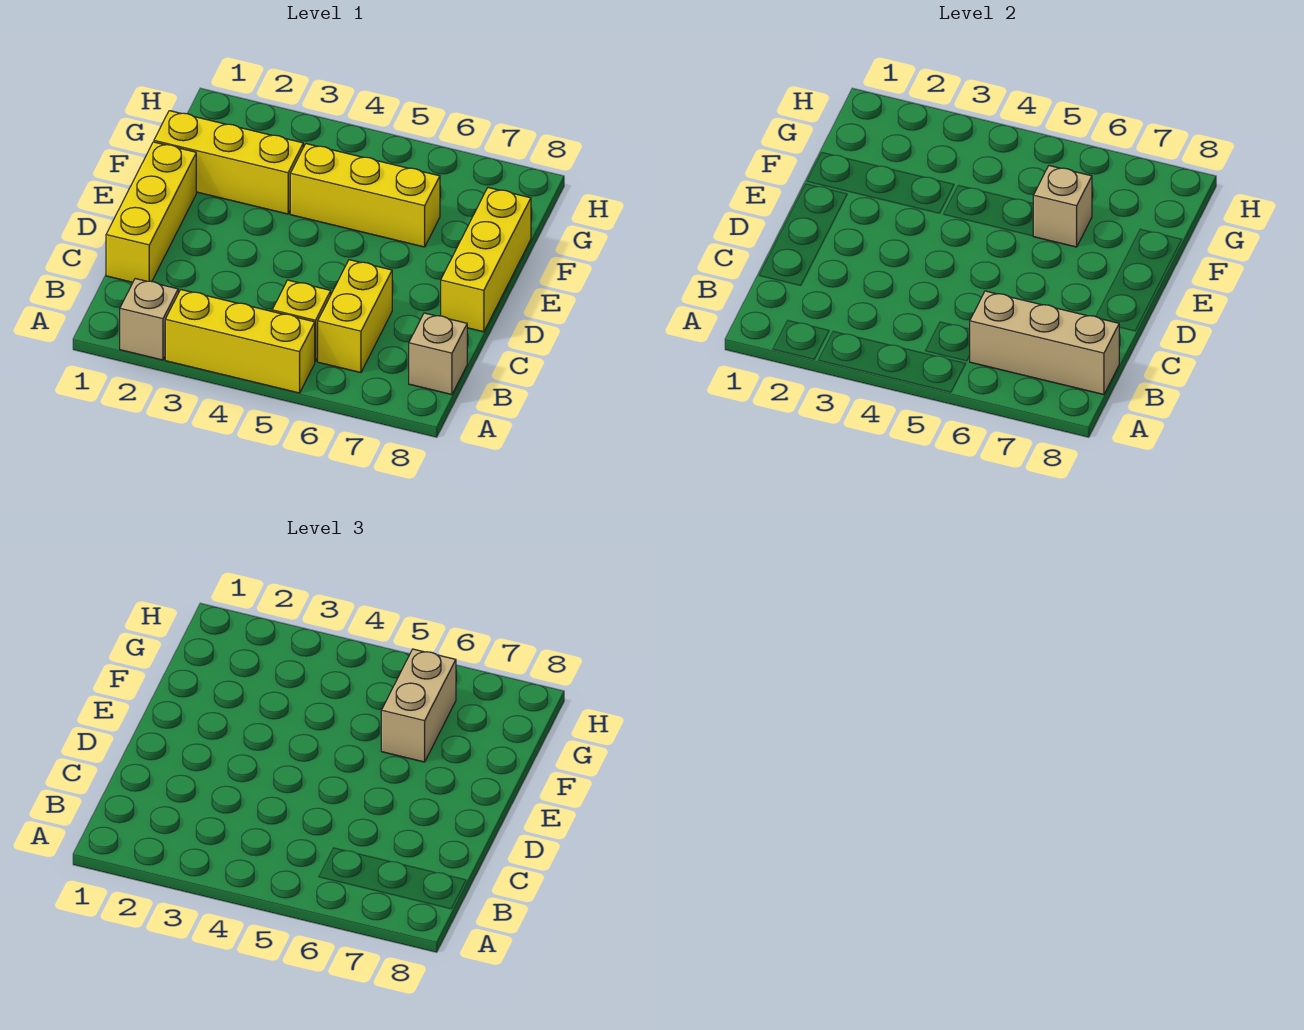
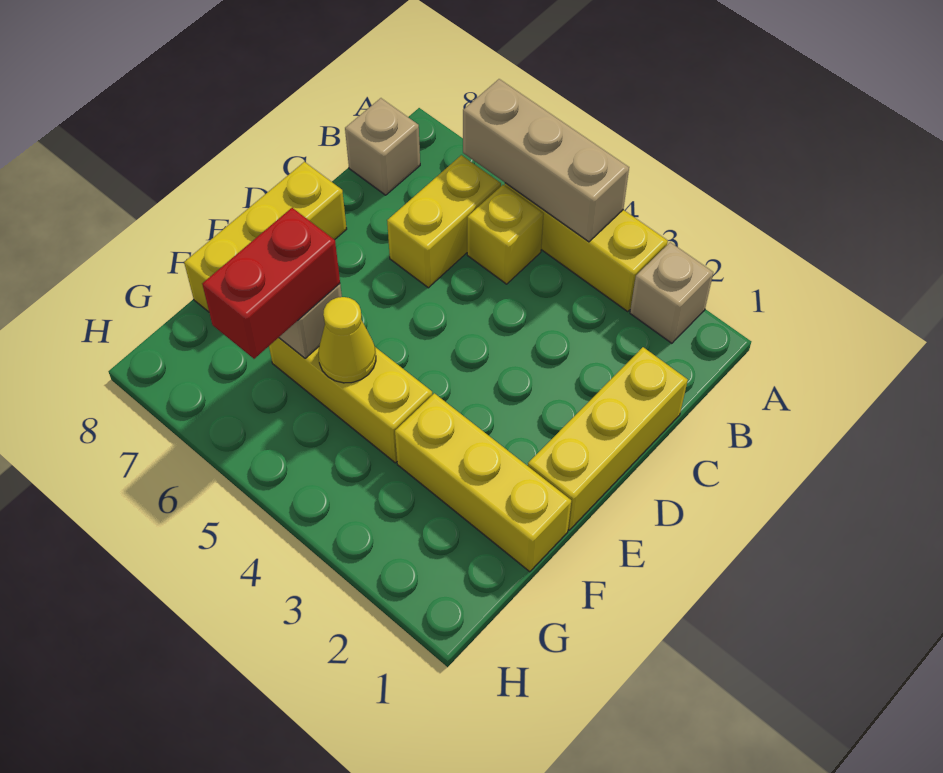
tan 1x3 brick [969,291,1119,395] -> tan 1x3 brick moved to [463,79,629,242]
none -> yellow 1x1 cone [319,297,376,383]
tan 1x2 brick [381,649,456,762] -> red 1x2 brick [202,208,340,359]

